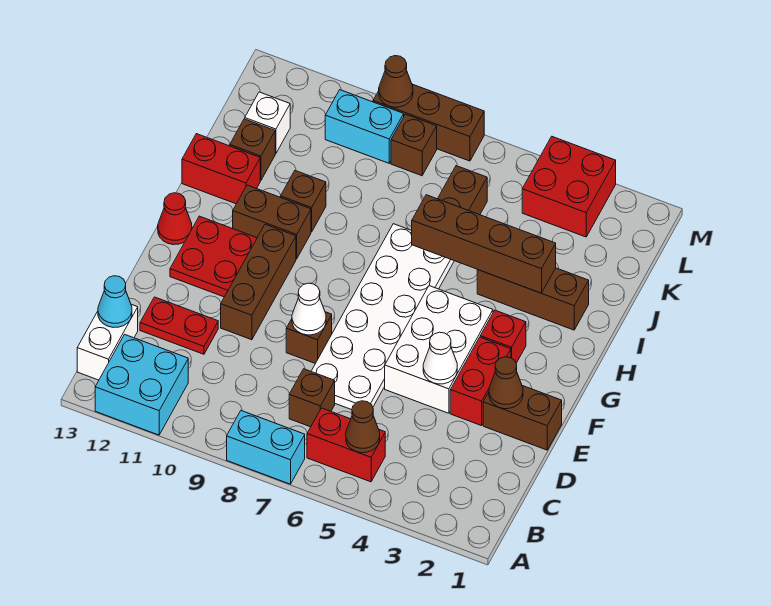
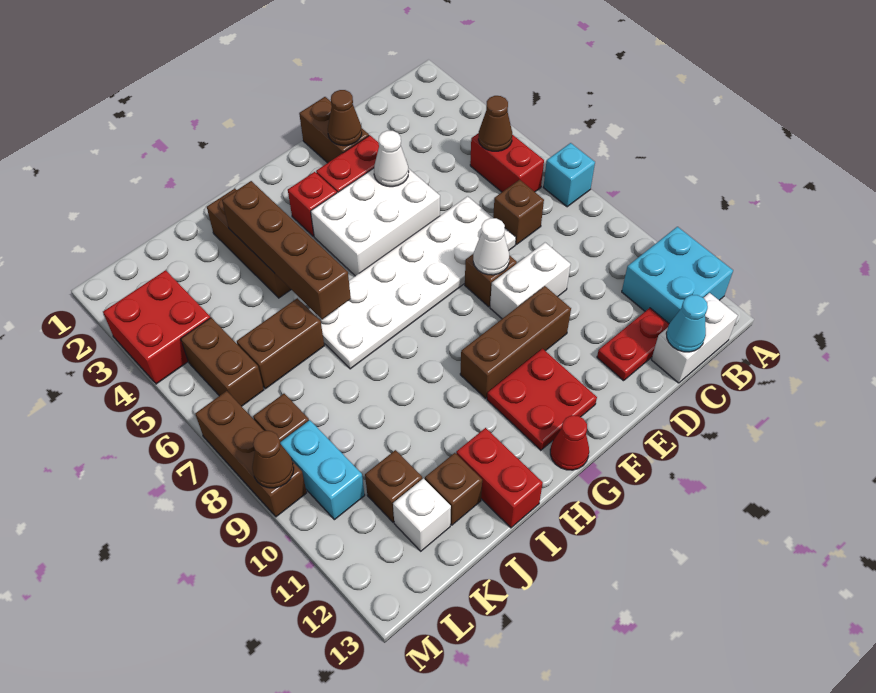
cyan 1x2 brick [227,411,305,484] -> cyan 1x1 brick [543,143,595,207]
none -> white 1x2 brick [490,243,571,319]
red 1x2 plate [140,297,218,354] -> red 1x2 plate turned to [597,308,669,381]
brown 1x2 brick [233,185,311,259] -> brown 1x2 brick moved to [181,318,264,406]
brown 1x1 brick [280,171,326,232] -> brown 1x1 brick moved to [365,450,422,522]

